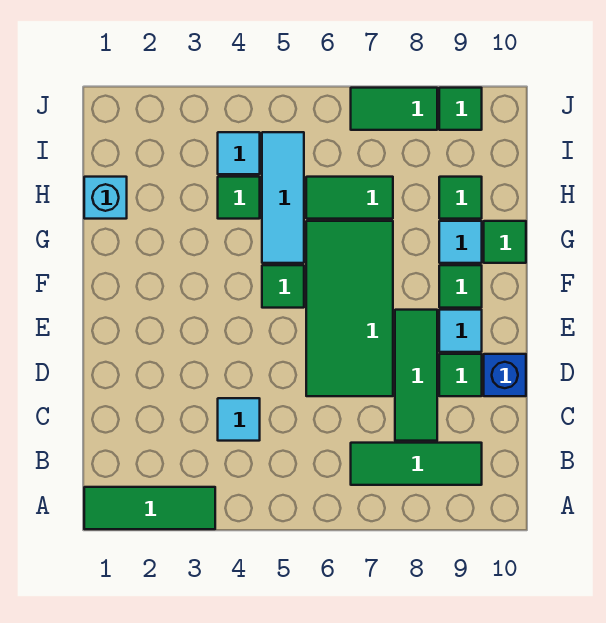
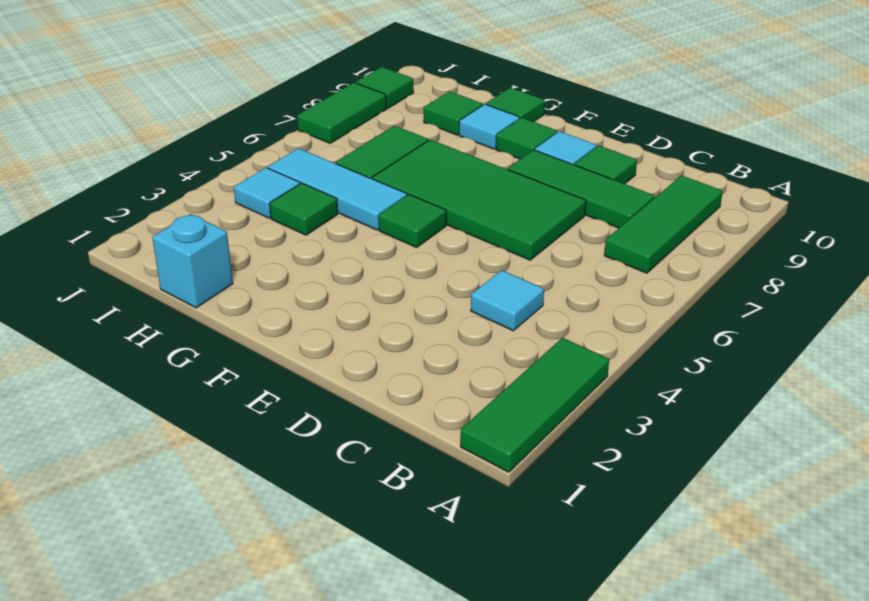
blue 1x1 brick [484,354,526,396] -> none

